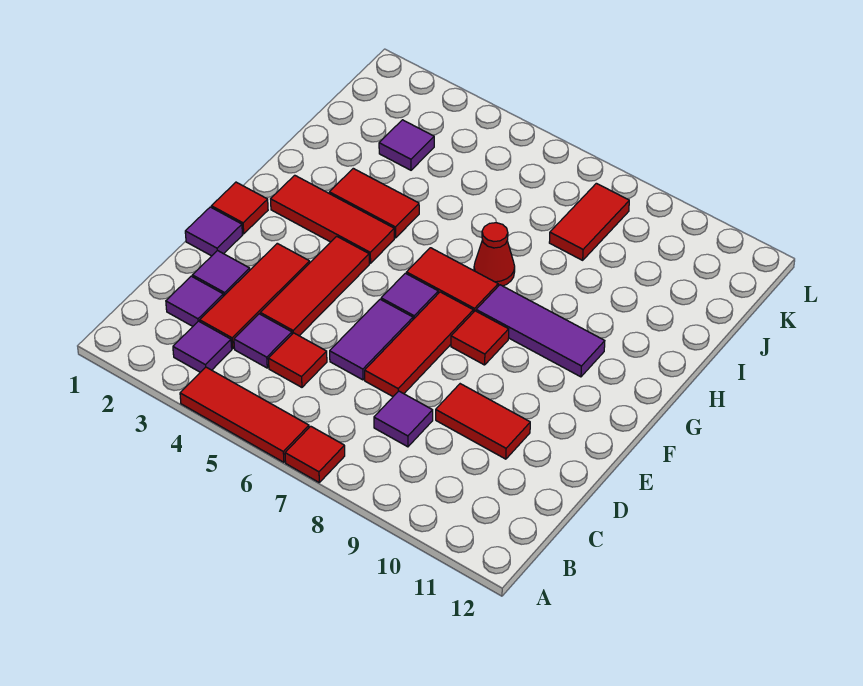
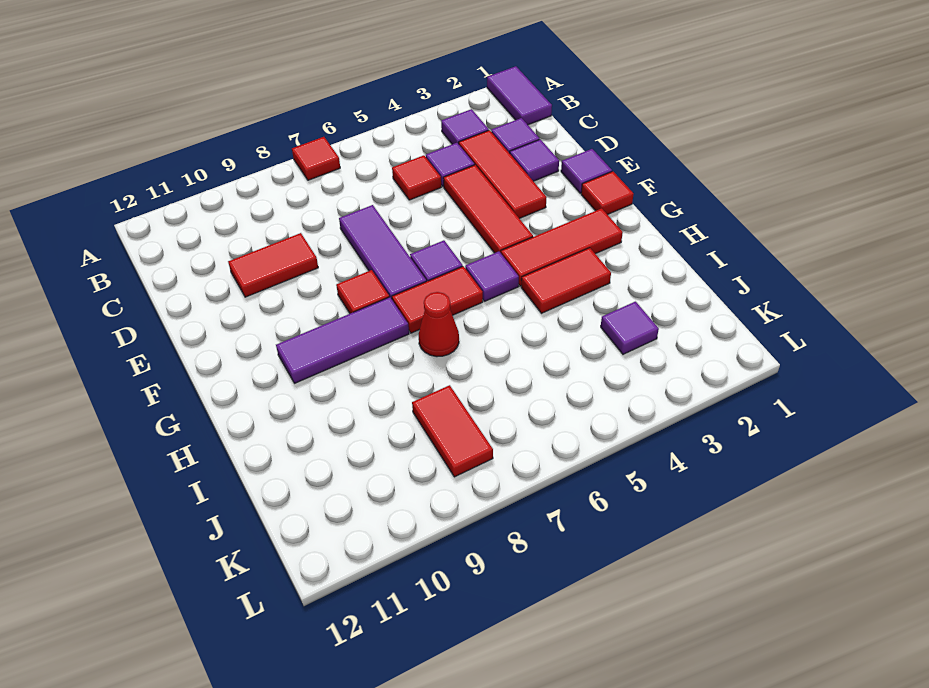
red 1x3 tile [180,367,309,462] -> none
purple 1x1 tile [374,391,433,447] -> purple 1x1 tile moved to [465,252,519,301]
purple 1x2 tile [330,299,413,380] -> purple 1x2 tile moved to [487,66,552,125]
red 1x3 tile [365,292,473,396] -> purple 1x3 tile [339,205,426,299]

